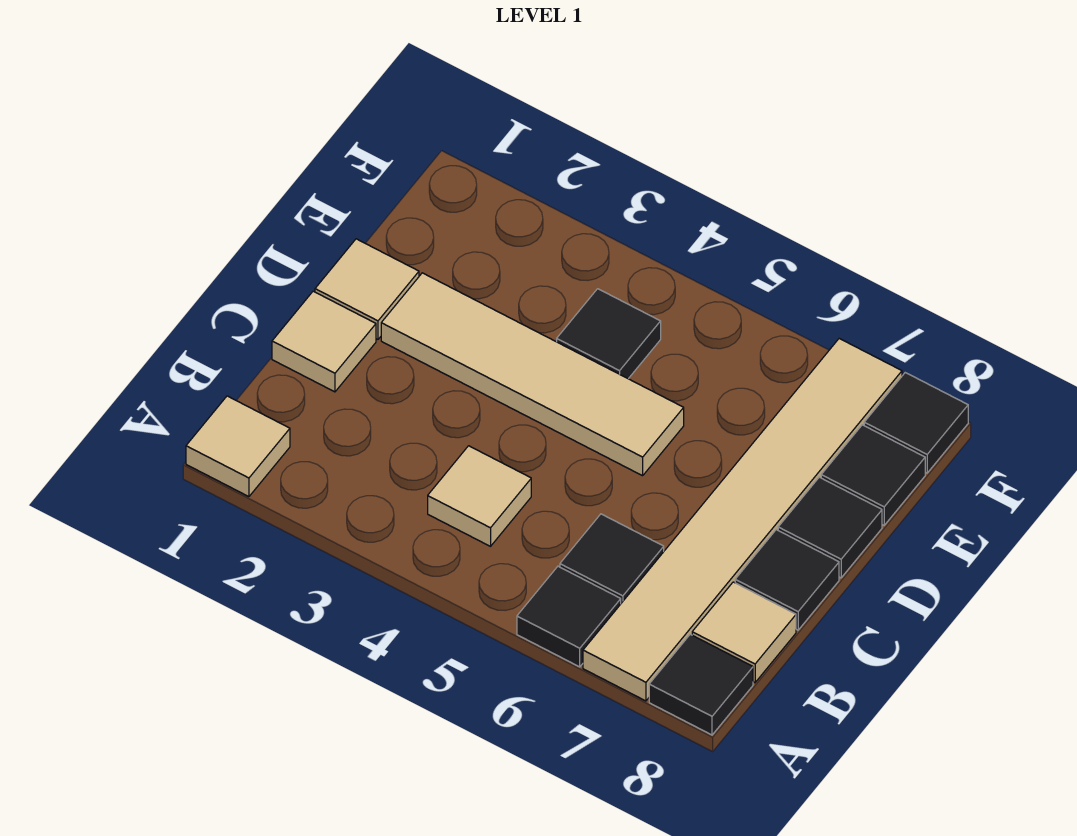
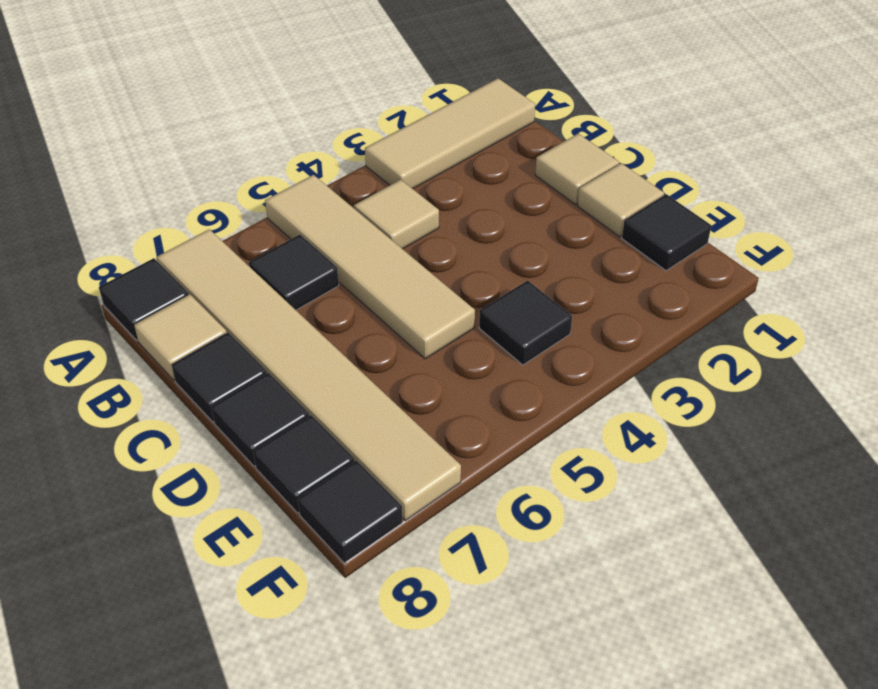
tan 1x1 tile [186,396,290,497] -> tan 1x3 tile [365,79,535,189]
black 1x1 tile [517,566,621,667] -> black 1x1 tile moved to [622,194,711,271]
tan 1x4 tile [381,273,684,476] -> tan 1x4 tile turned to [265,175,475,359]

